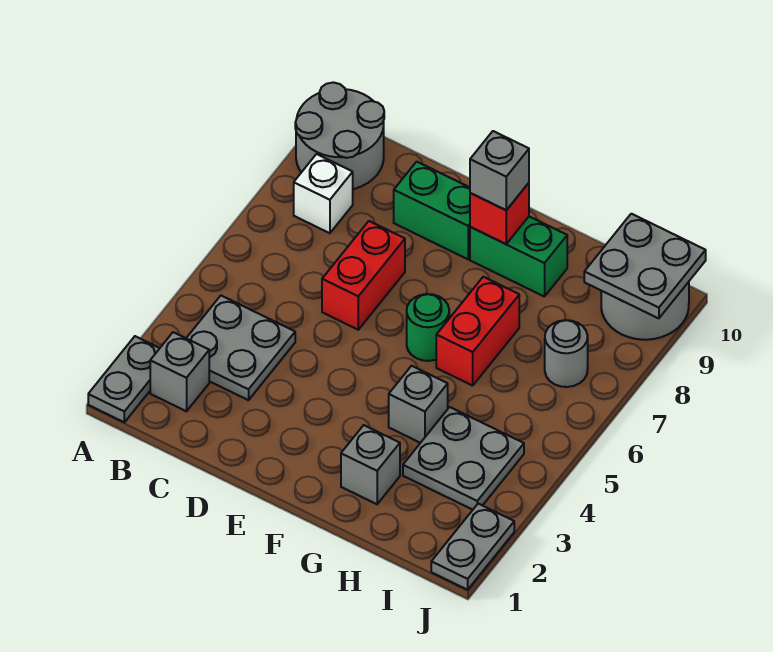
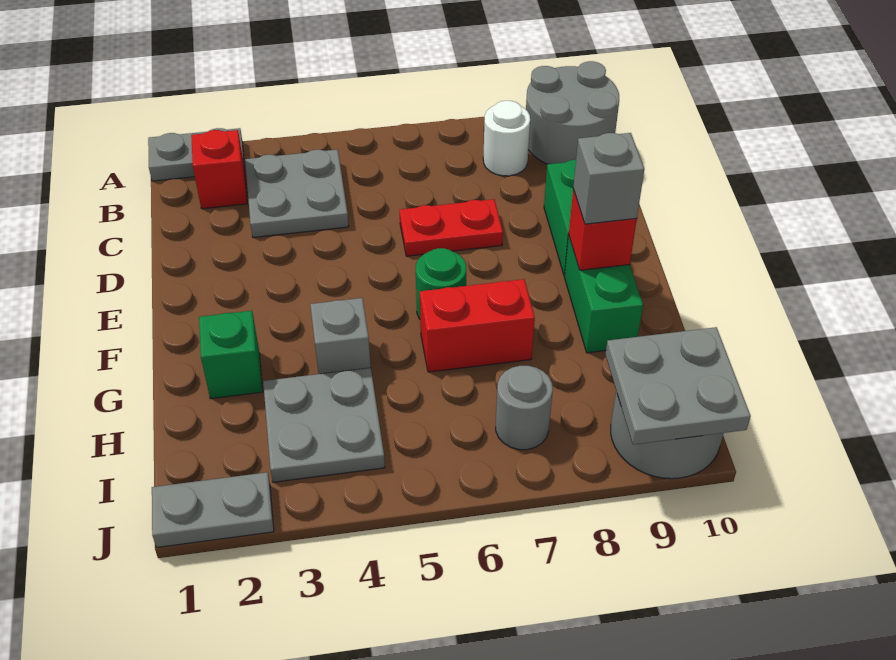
grey 1x1 brick [150,332,209,411] -> red 1x1 brick [191,130,247,209]
white 1x1 brick [294,154,353,233] -> white 1x1 round brick [483,101,530,176]
red 1x2 brick [322,221,405,330] -> red 1x2 plate [399,199,503,256]
grey 1x1 brick [341,425,400,504] -> green 1x1 brick [199,311,263,399]

